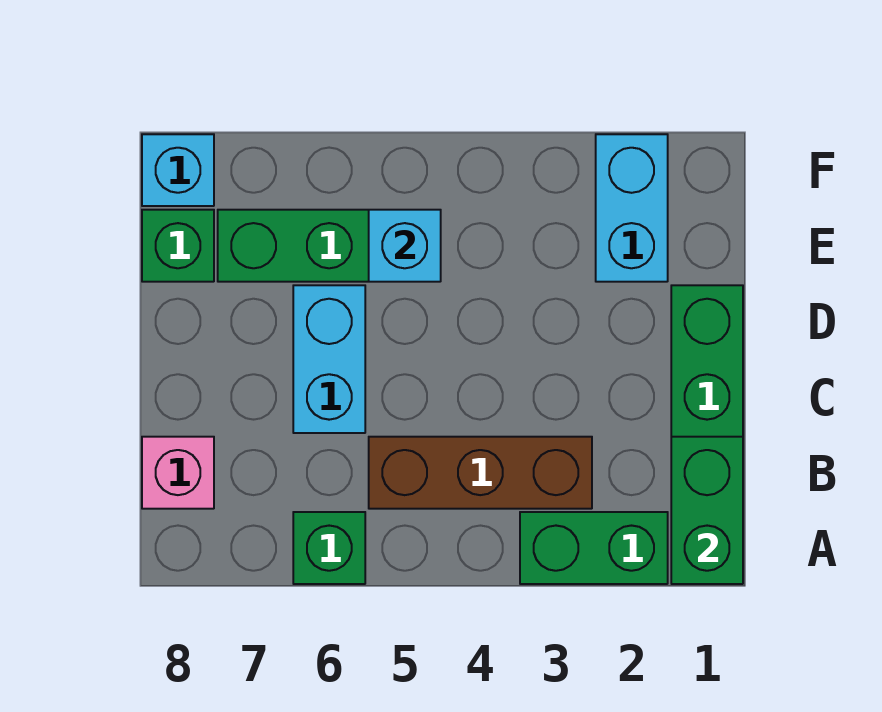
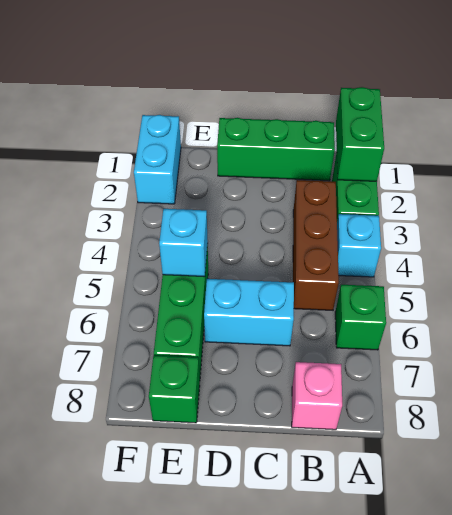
green 1x2 brick [671,437,743,584] -> green 1x2 brick turned to [336,87,384,181]
cyan 1x2 brick [596,134,668,282] -> cyan 1x2 brick turned to [134,115,181,204]
cyan 1x1 brick [142,134,214,206] -> cyan 1x1 brick moved to [337,214,381,277]

